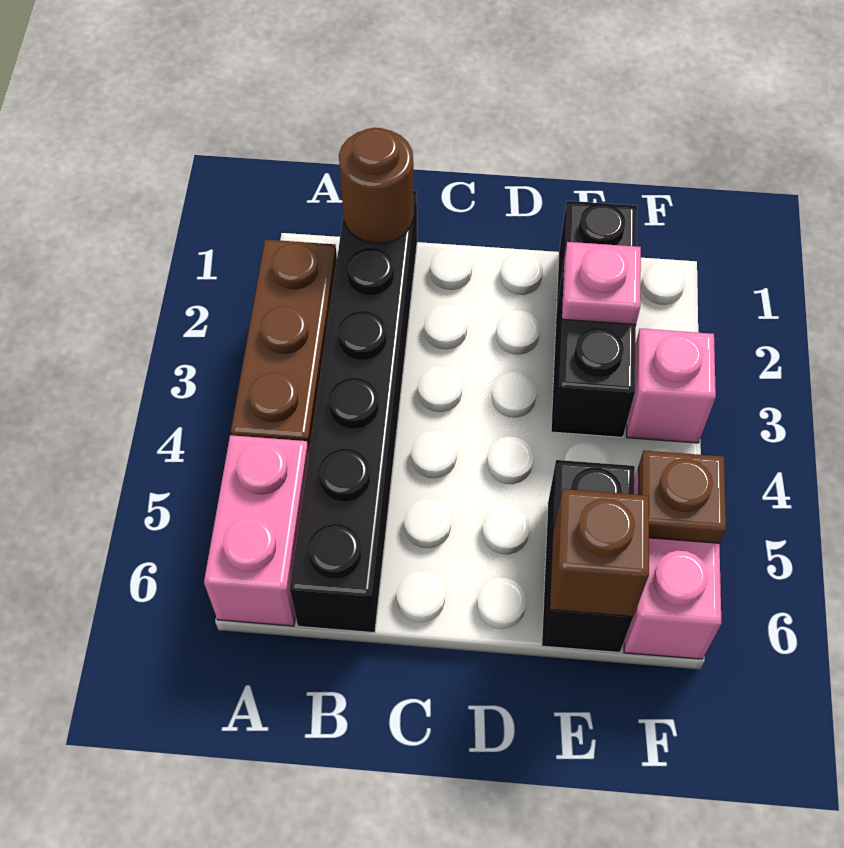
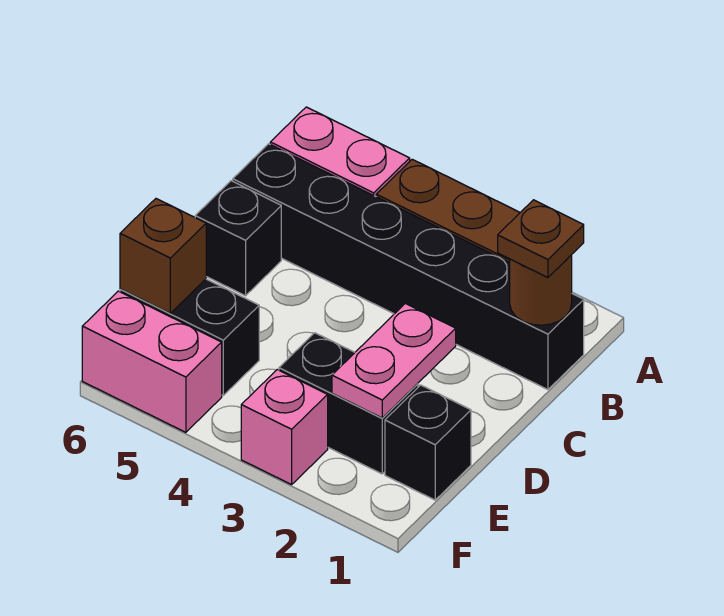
none -> black 1x1 brick [195,181,281,296]
pink 1x1 plate [562,242,641,325] -> pink 1x2 plate [332,303,456,418]
brown 1x1 plate [639,451,726,543] -> brown 1x1 plate moved to [498,200,584,278]

